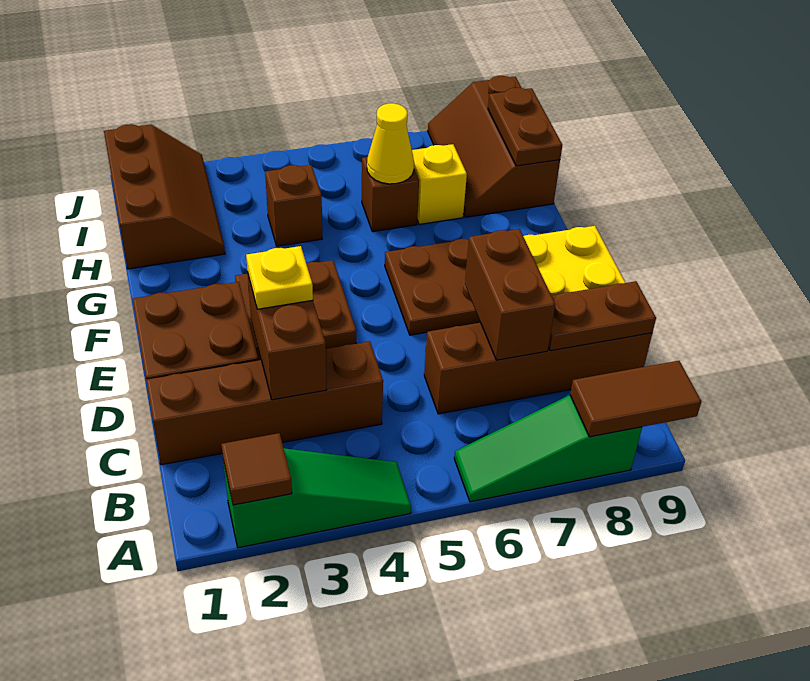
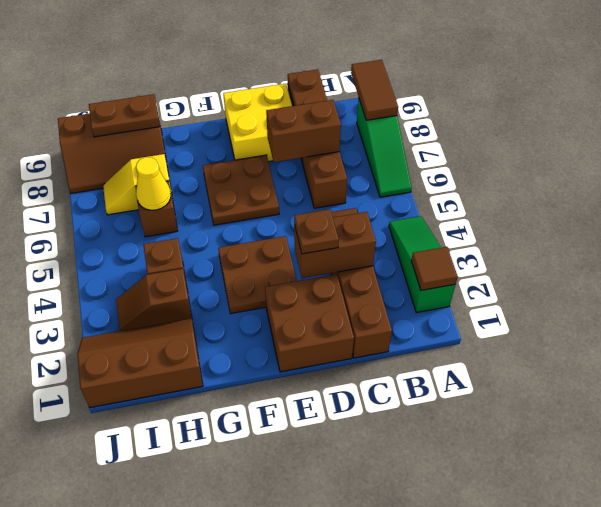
yellow 1x1 plate [246,246,313,309] -> brown 1x1 plate [294,209,339,254]
none -> brown 1x2 slope [116,269,192,331]

